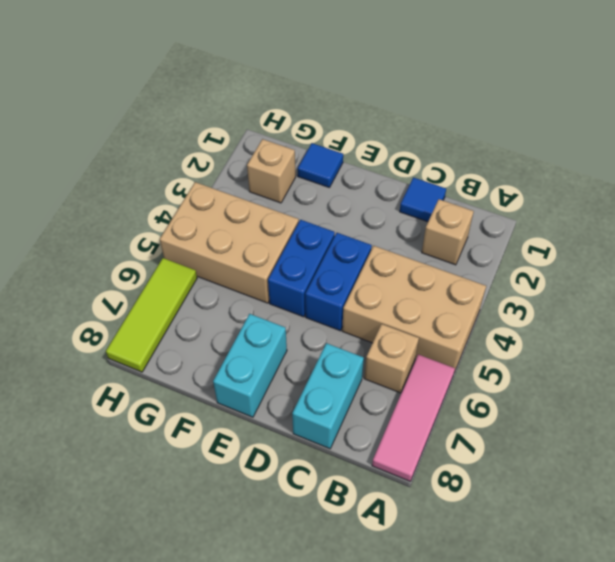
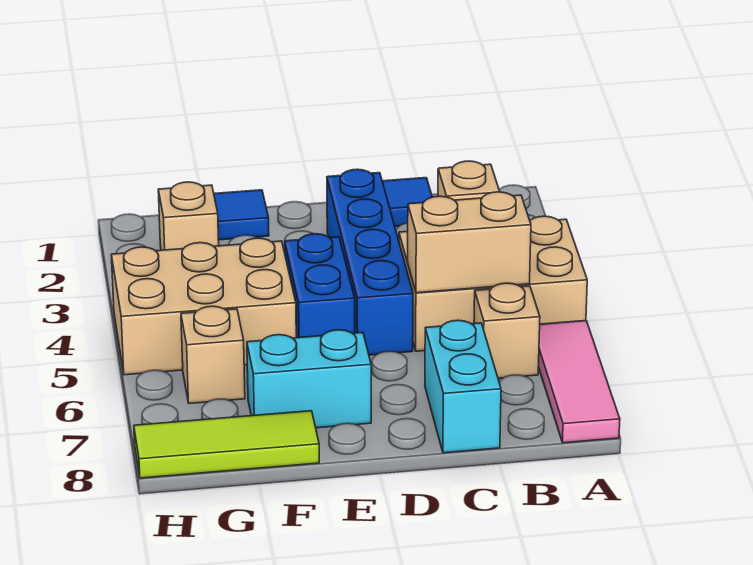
none -> tan 1x2 brick [408,192,531,293]
blue 1x2 brick [305,233,372,331] -> blue 1x4 brick [327,169,413,355]
cyan 1x2 brick [213,314,287,417] -> cyan 1x2 brick turned to [247,330,371,428]
none -> tan 1x1 brick [181,306,245,403]
lime 1x3 tile [106,258,197,372] -> lime 1x3 tile turned to [134,411,319,478]

